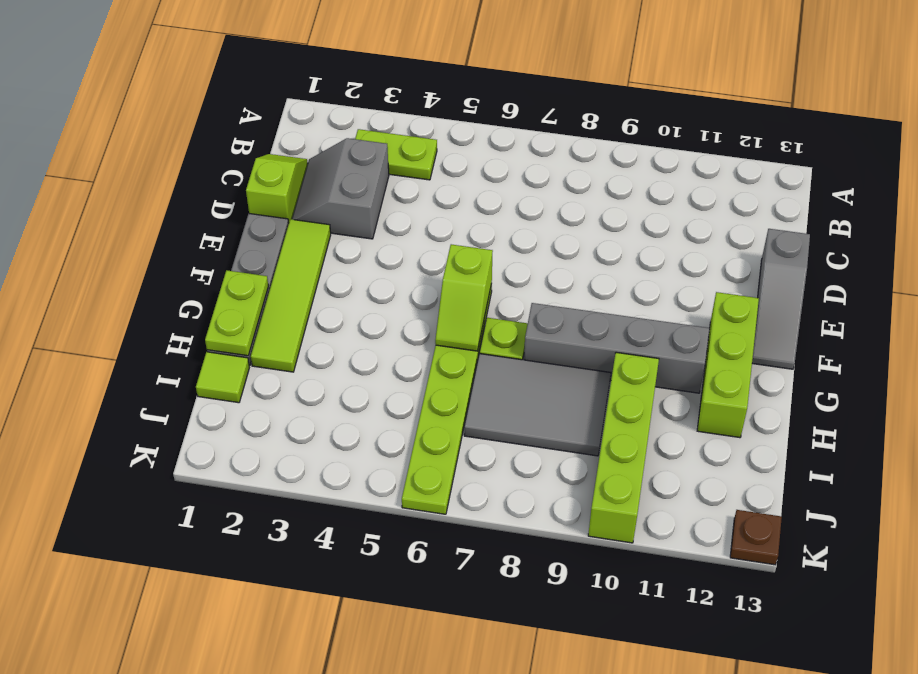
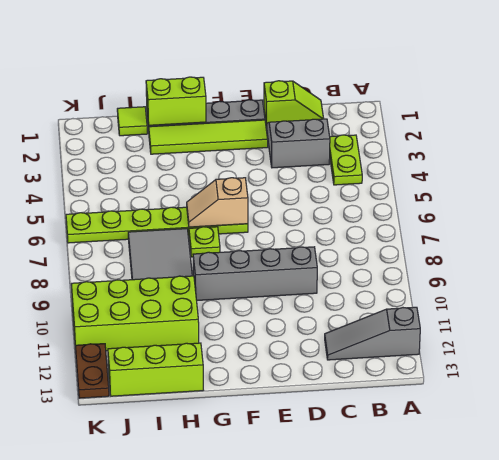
grey 1x3 slope [752,229,810,369] -> grey 1x3 slope moved to [325,307,420,360]
lime 1x2 slope [435,244,493,351] -> tan 1x2 slope [187,178,248,227]
lime 1x3 brick [697,292,759,438] -> lime 1x3 brick moved to [108,343,203,396]
lime 1x2 plate [205,270,268,356] -> lime 1x2 brick [146,77,206,125]
grey 1x4 brick [524,303,709,393] -> grey 1x4 brick turned to [193,247,317,300]
lime 1x4 brick [588,352,659,543] -> lime 2x4 brick [71,276,199,351]
brown 1x1 plate [730,510,782,565] -> brown 1x2 plate [75,344,109,398]

